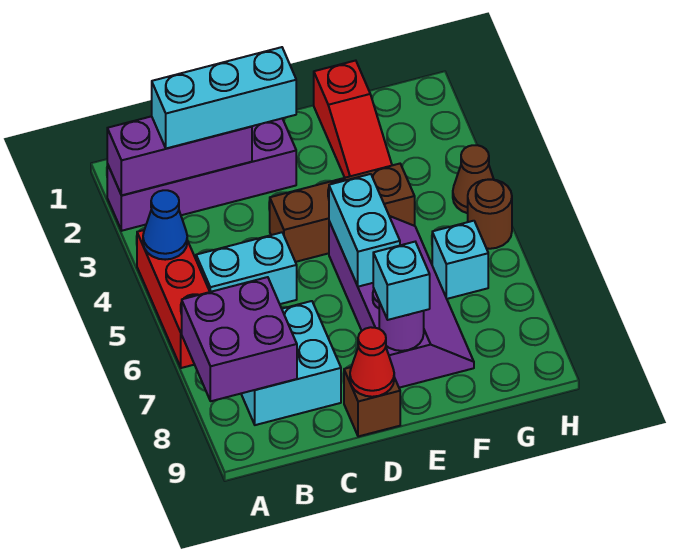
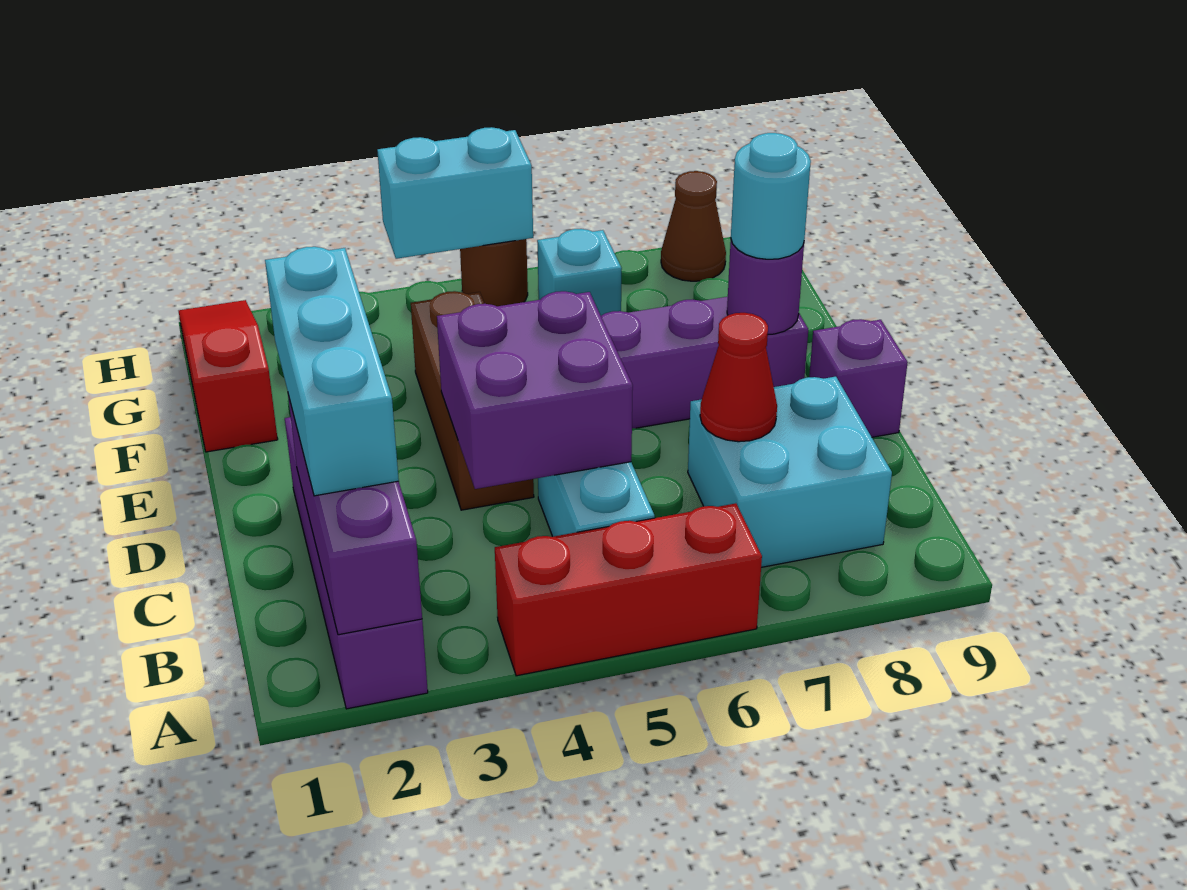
blue 1x1 cone [143,190,187,260] -> none
purple 2x2 brick [182,277,297,401] -> purple 2x2 brick moved to [437,291,633,489]
brown 1x1 brick [344,367,400,437] -> purple 1x1 brick [809,319,908,437]
red 1x1 cone [350,327,394,397] -> red 1x1 cone moved to [700,313,777,442]
cyan 1x2 brick [329,174,400,287] -> cyan 1x2 brick moved to [377,127,533,259]
cyan 1x1 brick [373,242,430,320] -> cyan 1x1 round brick [731,133,811,259]
red 1x3 slope [314,61,392,178] -> red 1x3 slope turned to [179,300,278,452]
brown 1x1 cone [453,145,494,213] -> brown 1x1 cone moved to [661,171,726,281]

